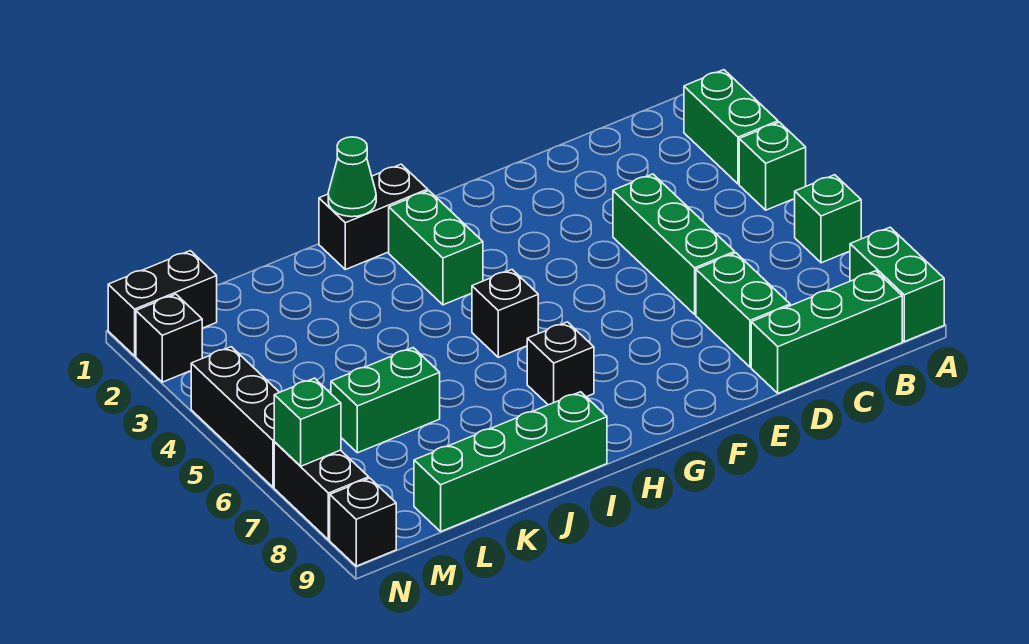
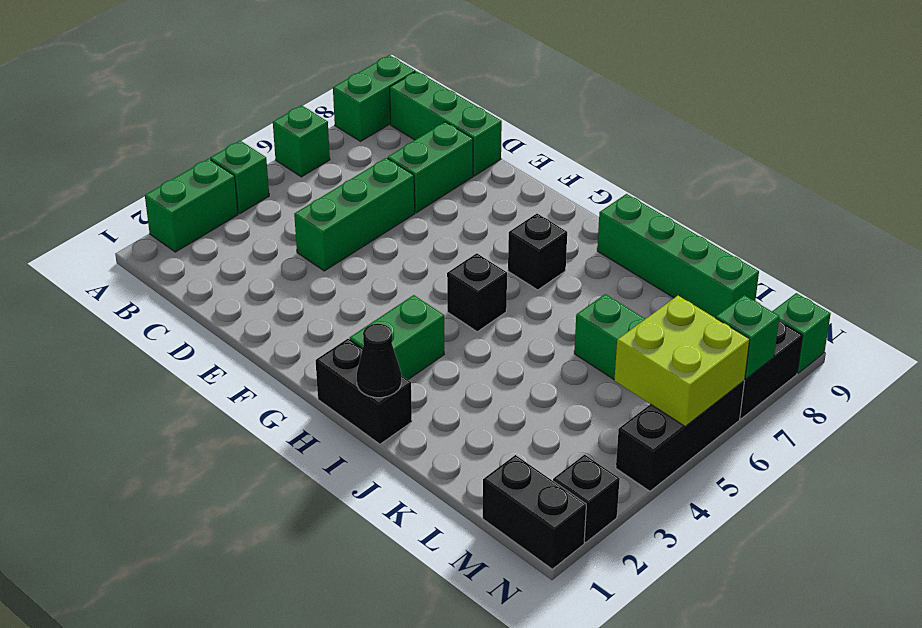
green 1x1 cone [328,137,376,217] -> black 1x1 cone [357,324,401,398]
none -> lime 2x2 brick [614,296,750,426]
black 1x1 brick [330,478,396,566] -> green 1x1 brick [772,293,831,373]

